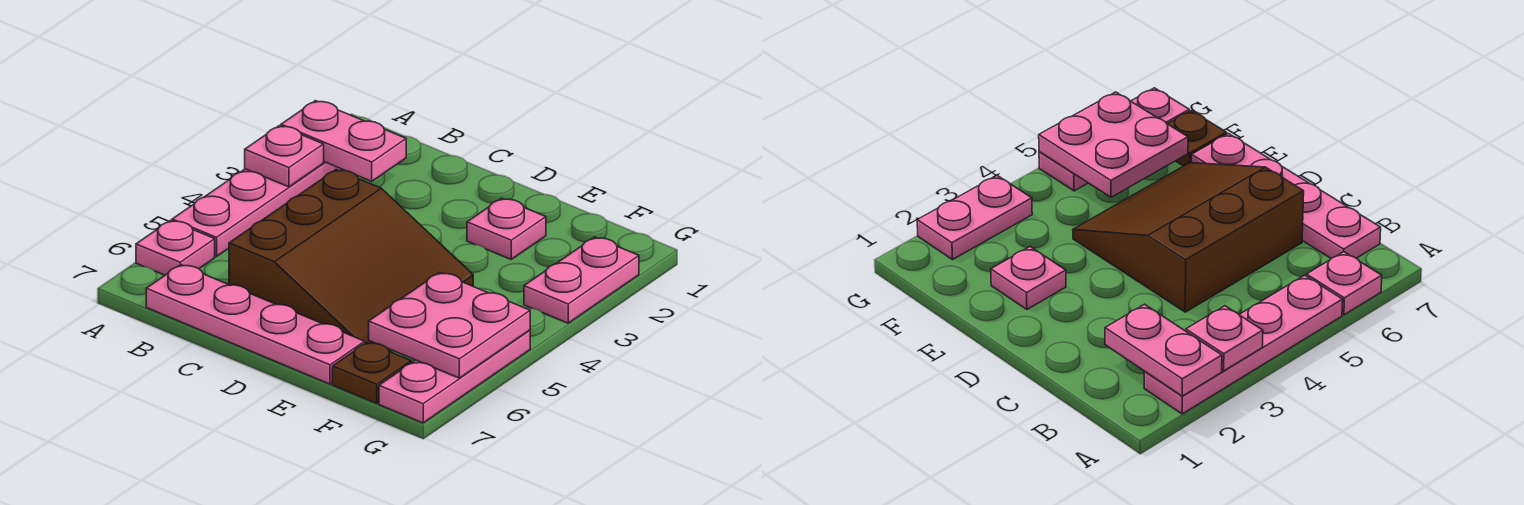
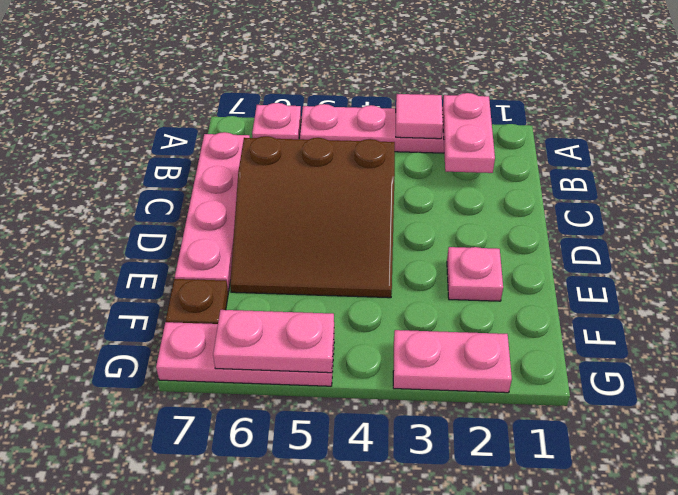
pink 1x1 plate [245,126,324,187] -> pink 1x1 tile [396,94,443,139]
pink 2x2 plate [369,273,530,378] -> pink 1x2 plate [213,310,334,373]

